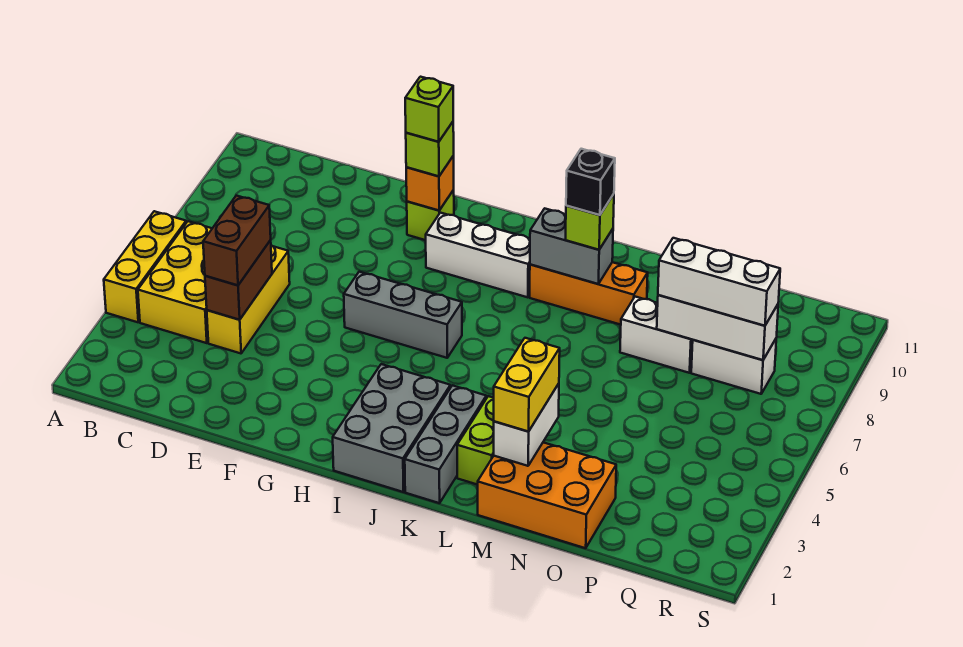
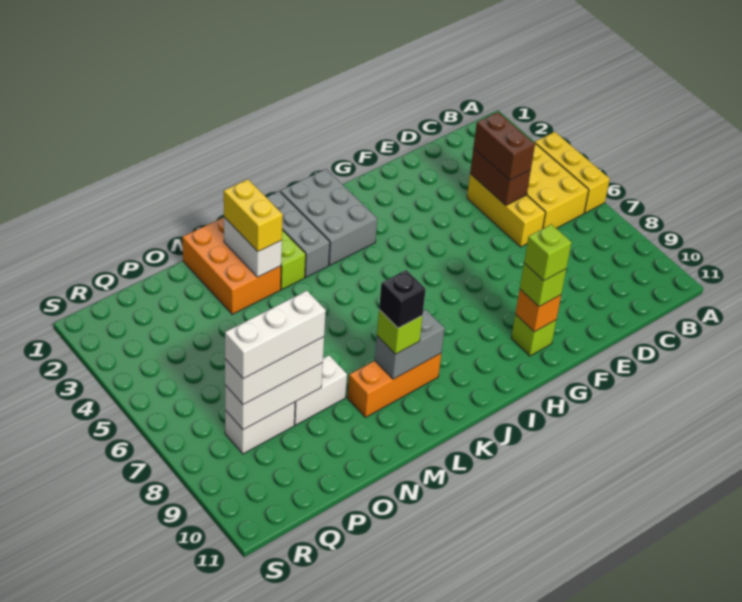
grey 1x3 brick [344,272,462,358] -> none
white 1x3 brick [426,213,530,297] -> white 1x3 brick moved to [225,291,326,379]
orange 2x3 brick [478,442,616,548] -> orange 2x3 brick turned to [182,217,281,314]

